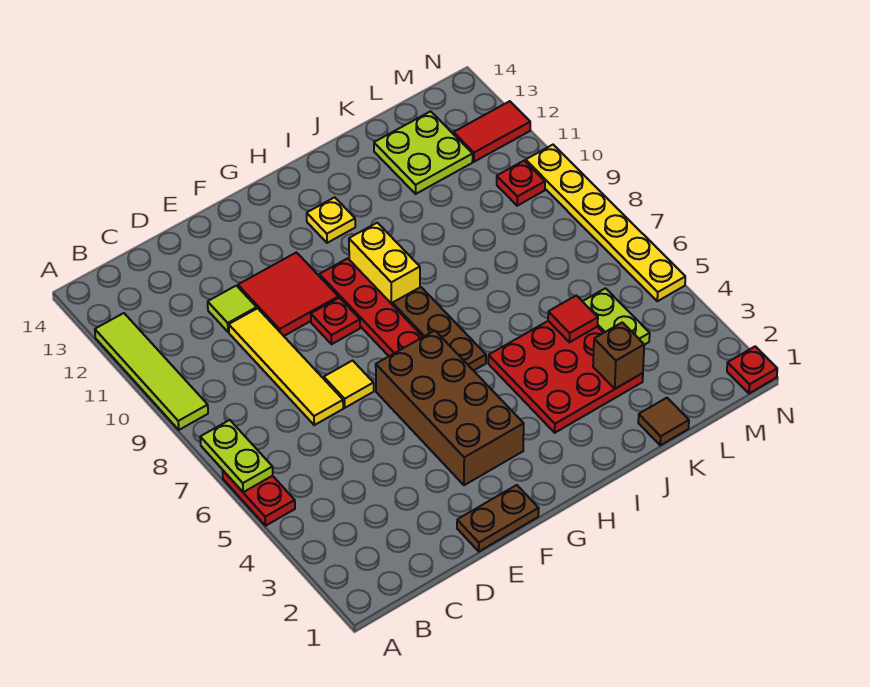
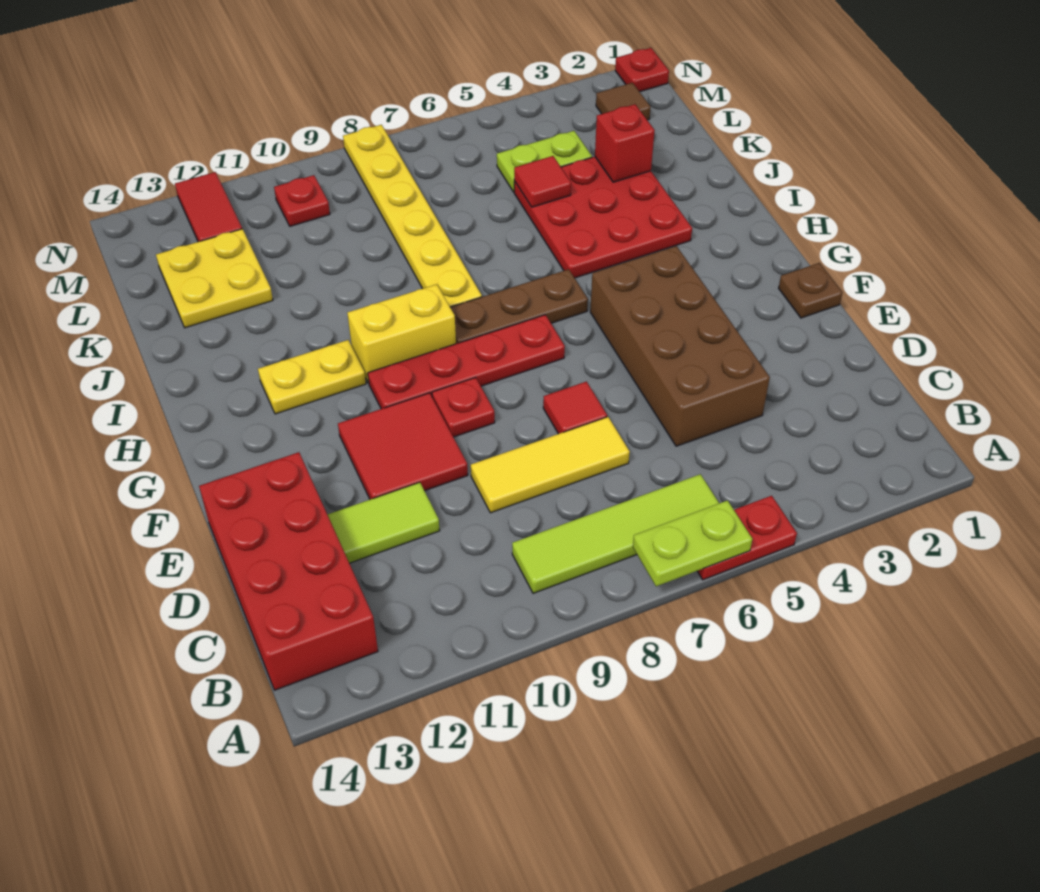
lime 1x4 tile [95,313,208,430] -> lime 1x4 tile moved to [512,474,719,593]
none -> red 2x4 brick [199,452,378,690]
yellow 1x4 tile [229,308,343,425] -> yellow 1x3 tile [471,417,630,513]
lime 1x1 tile [208,286,257,332] -> lime 1x2 tile [328,482,440,563]
brown 1x2 plate [457,485,539,551] -> brown 1x1 plate [779,263,843,318]
yellow 1x1 tile [324,361,374,408] -> red 1x1 tile [543,382,607,434]
brown 2x4 brick [376,331,524,485] -> brown 2x4 brick turned to [590,246,770,446]
yellow 1x1 plate [307,197,355,243] -> yellow 1x2 plate [258,340,366,414]
brown 1x1 tile [638,398,689,445] -> brown 1x1 tile moved to [596,83,651,120]
brown 1x1 brick [593,322,644,389] -> red 1x1 brick [595,104,655,182]
lime 2x2 plate [374,111,473,194] -> yellow 2x2 plate [156,229,273,328]
yellow 1x6 plate [526,145,685,301] -> yellow 1x6 plate turned to [343,125,482,307]

